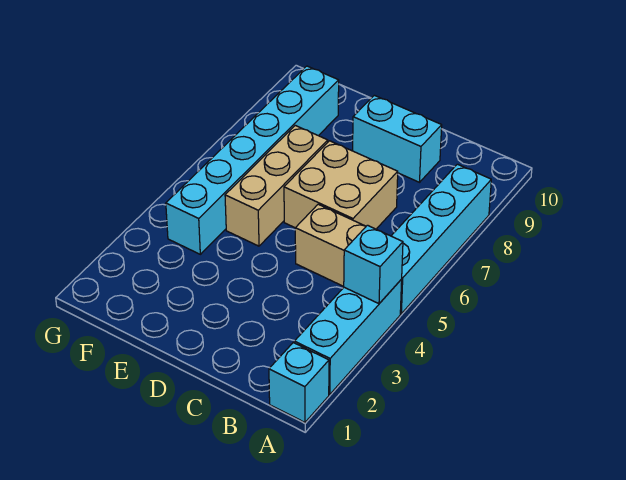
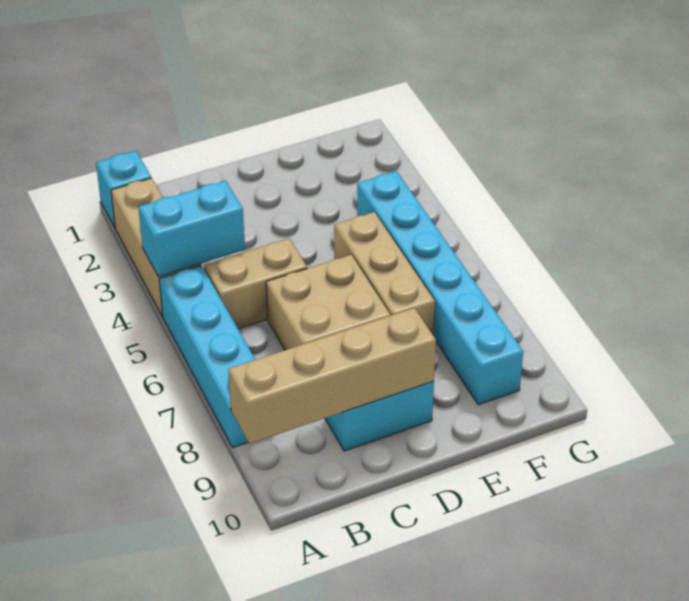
cyan 1x3 brick [294,279,402,394] -> tan 1x3 brick [111,178,201,316]
cyan 1x1 brick [344,225,403,304] -> cyan 1x2 brick [138,181,245,276]
none -> tan 1x4 brick [228,308,436,444]

